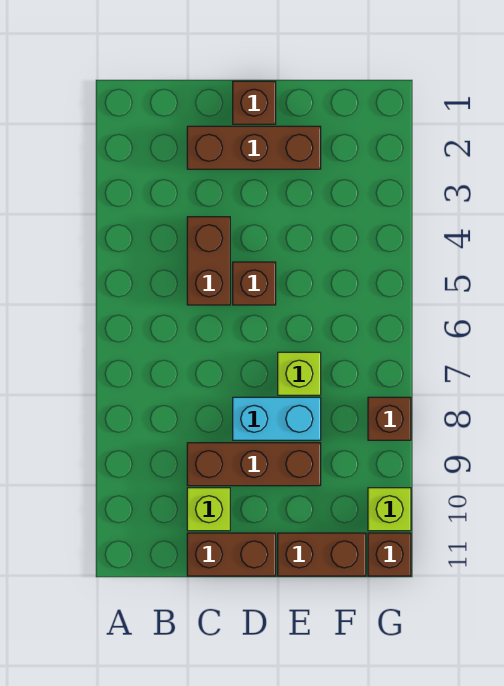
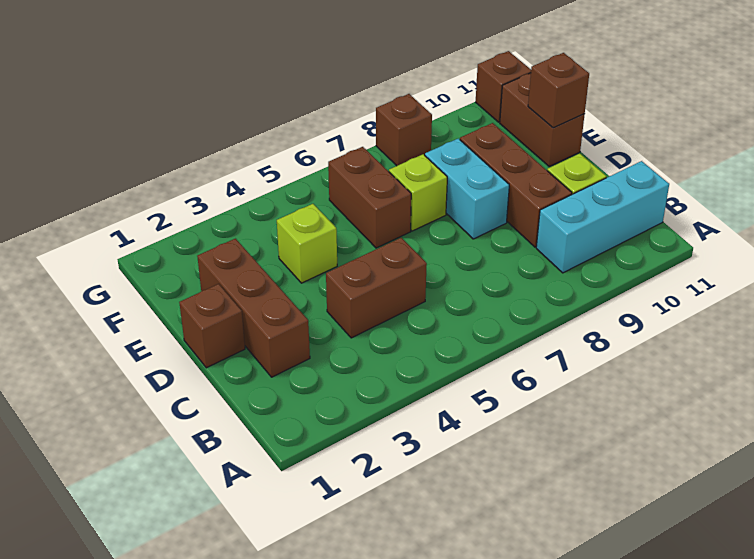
none -> cyan 1x3 brick [536,161,669,273]
brown 1x2 brick [187,533,276,576] -> brown 1x2 brick moved to [328,147,411,248]
brown 1x1 brick [233,262,276,305] -> brown 1x1 brick moved to [528,53,589,128]
lime 1x1 brick [368,488,411,531] -> lime 1x1 brick moved to [277,204,337,283]

